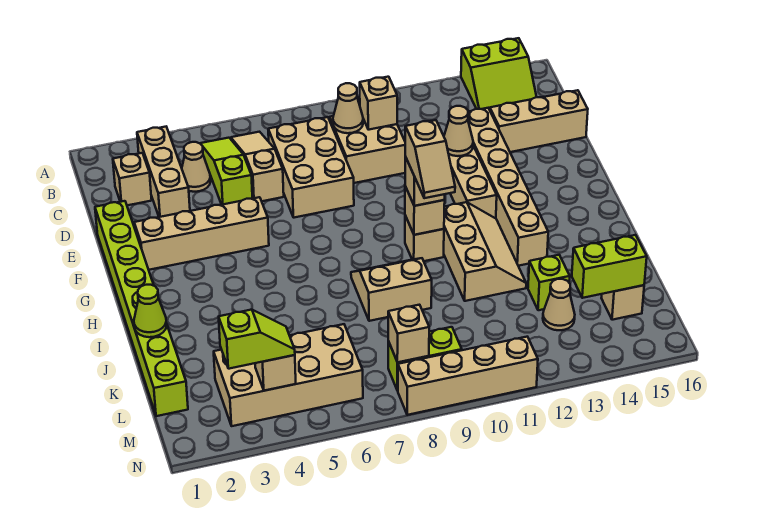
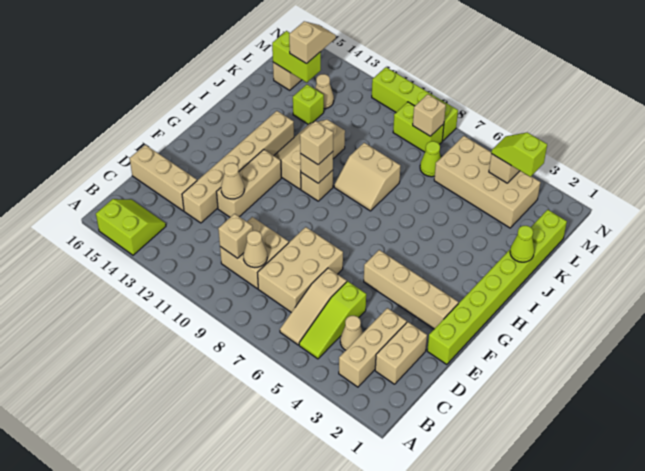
tan 1x1 brick [113,153,152,205] -> tan 1x2 brick [375,322,427,384]
tan 1x2 slope [405,120,455,198] -> tan 1x2 slope moved to [289,21,336,64]
none -> lime 1x1 cone [420,141,441,177]
tan 1x4 brick [398,337,538,415] -> lime 1x4 brick [372,67,458,141]

